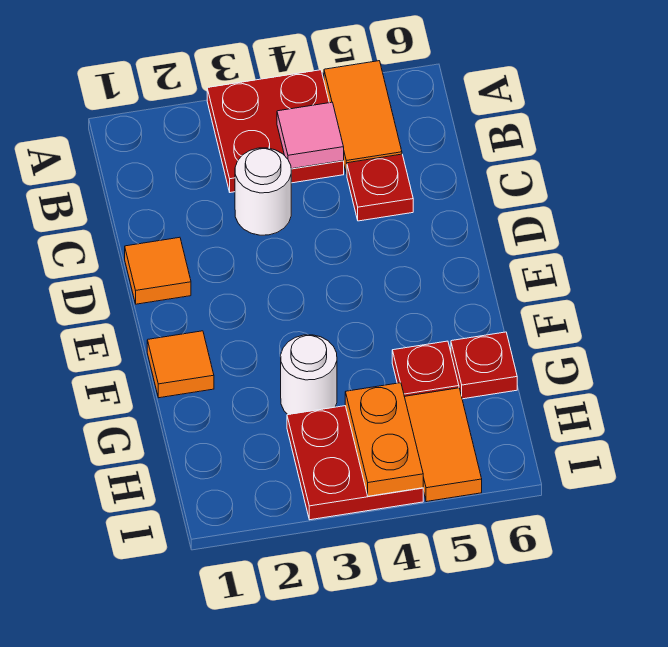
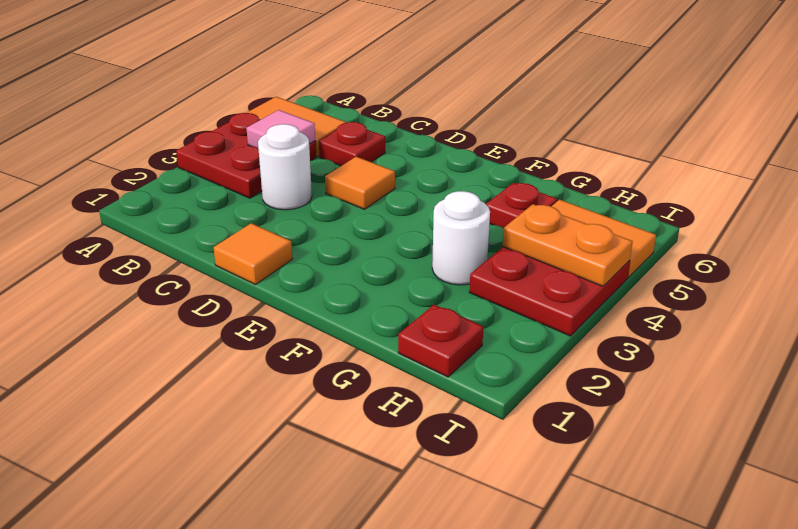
orange 1x1 tile [147,331,214,398] -> orange 1x1 tile moved to [325,157,395,209]
red 1x1 plate [451,332,517,399] -> red 1x1 plate moved to [398,305,483,377]

